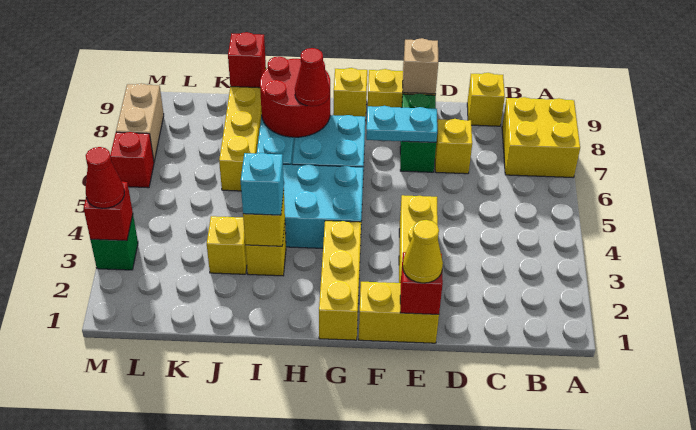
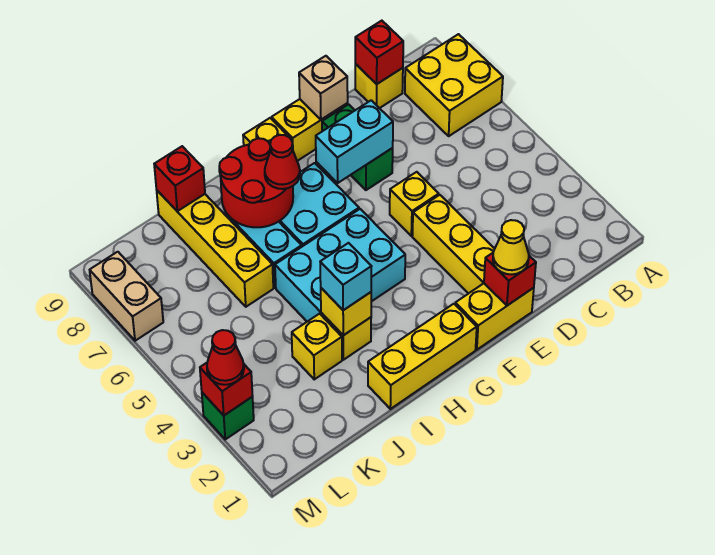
yellow 1x1 brick [435,119,472,174] -> yellow 1x1 brick moved to [390,172,439,236]
cyan 1x2 plate [366,106,437,142] -> cyan 1x2 brick [316,100,393,183]
yellow 1x3 brick [319,221,361,340] -> yellow 1x3 brick turned to [368,304,477,409]
red 1x1 brick [110,132,154,188] -> red 1x1 brick moved to [355,21,403,84]

